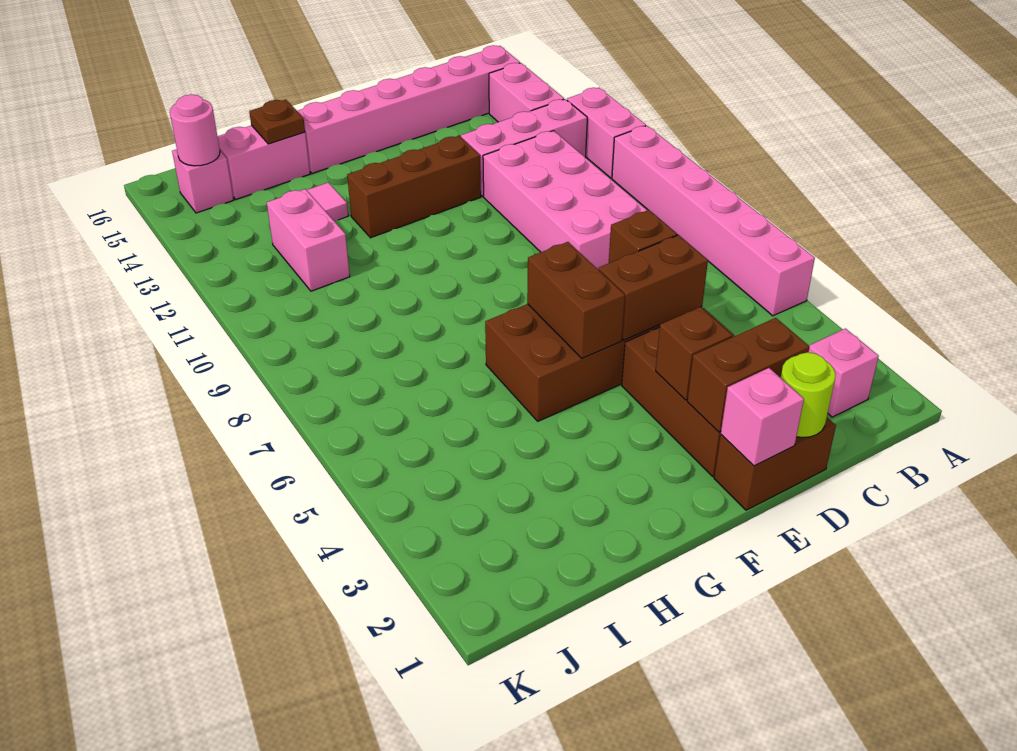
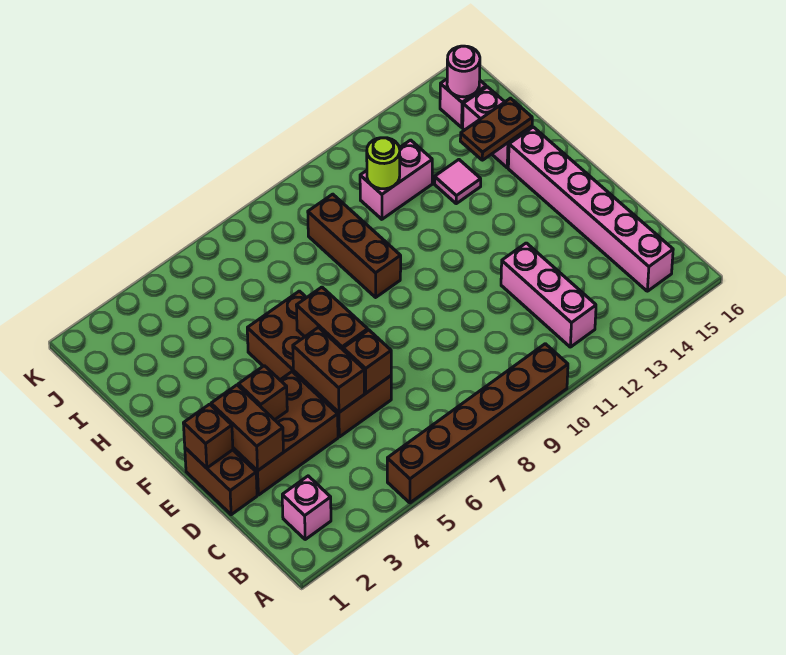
pink 1x6 brick [612,126,815,316] -> brown 1x6 brick [387,344,568,503]
pink 1x2 brick [567,88,646,178] -> none
pink 1x2 brick [489,63,564,122] -> none
pink 2x4 brick [483,131,647,270] -> none
lime 1x1 round brick [781,352,836,438] -> lime 1x1 round brick moved to [367,138,400,189]
pink 1x1 brick [721,368,804,466] -> brown 1x1 brick [183,404,233,468]
brown 1x3 brick [347,136,481,238] -> brown 1x3 brick moved to [308,194,401,297]
brown 1x2 brick [527,242,625,358] -> brown 1x2 brick turned to [296,287,368,349]
brown 1x1 plate [249,99,305,144] -> brown 1x2 plate [460,98,532,160]

